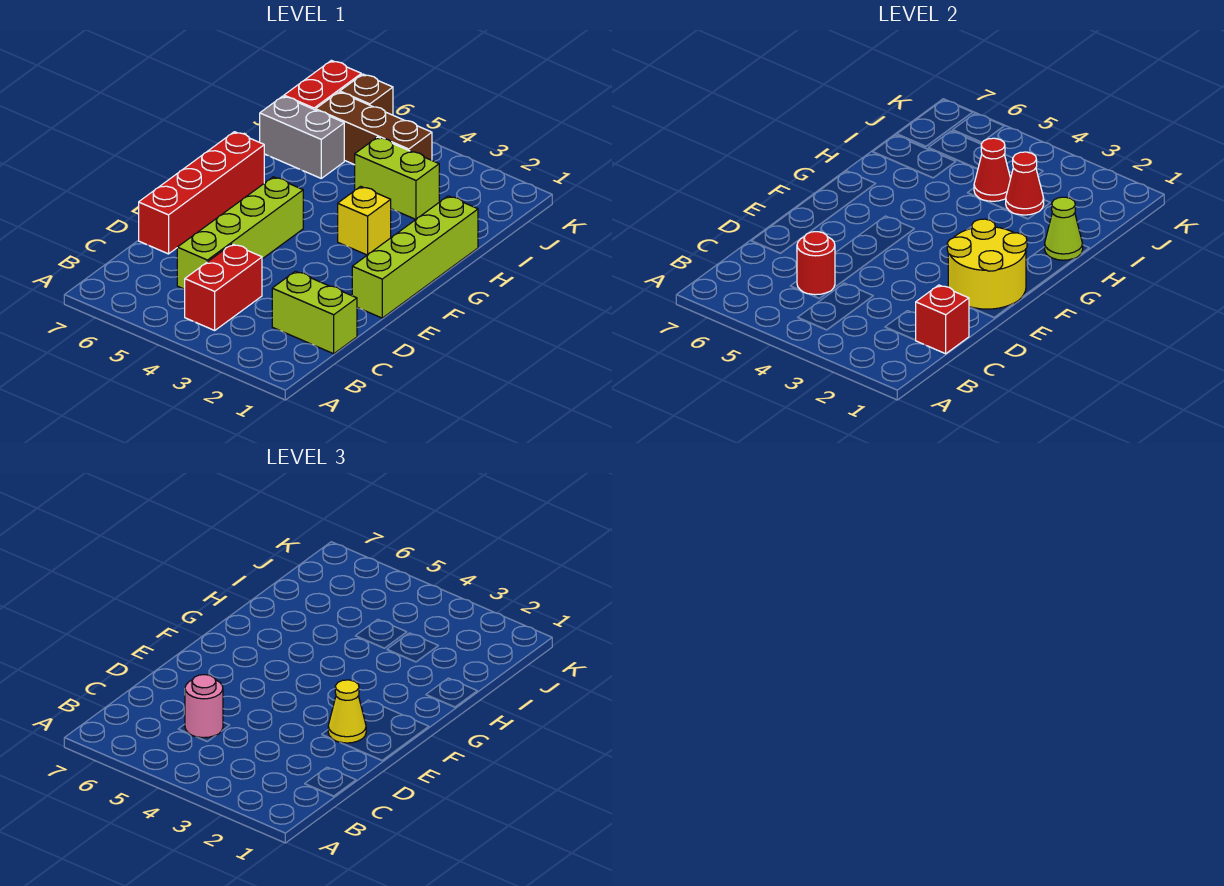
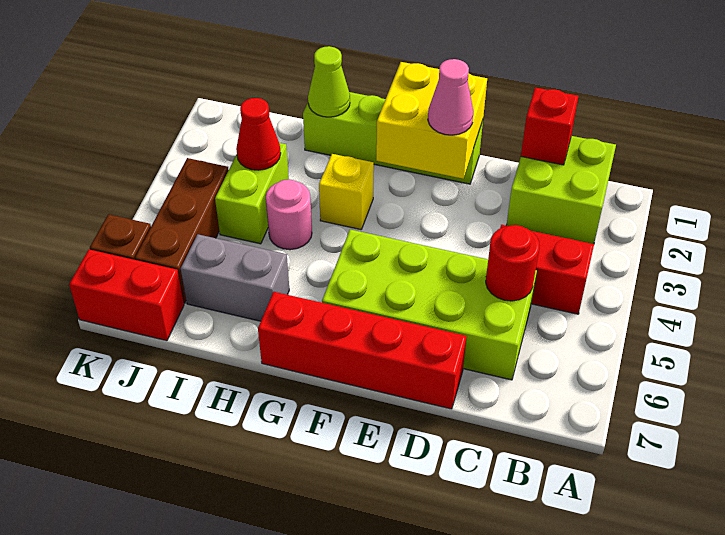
lime 1x2 brick [272,271,357,354] -> lime 2x2 brick [506,136,616,244]
lime 1x4 brick [177,177,303,289] -> lime 2x4 brick [322,229,537,380]
pink 1x1 round brick [185,675,223,738] -> pink 1x1 round brick moved to [266,179,312,250]
yellow 2x2 round brick [947,219,1027,309] -> yellow 2x2 brick [376,62,487,179]
yellow 1x1 cone [328,680,366,743] -> pink 1x1 cone [428,59,473,135]
red 1x1 cone [974,138,1011,201] -> none
grey 1x2 brick [260,96,344,178] -> grey 1x2 brick turned to [181,234,289,321]

